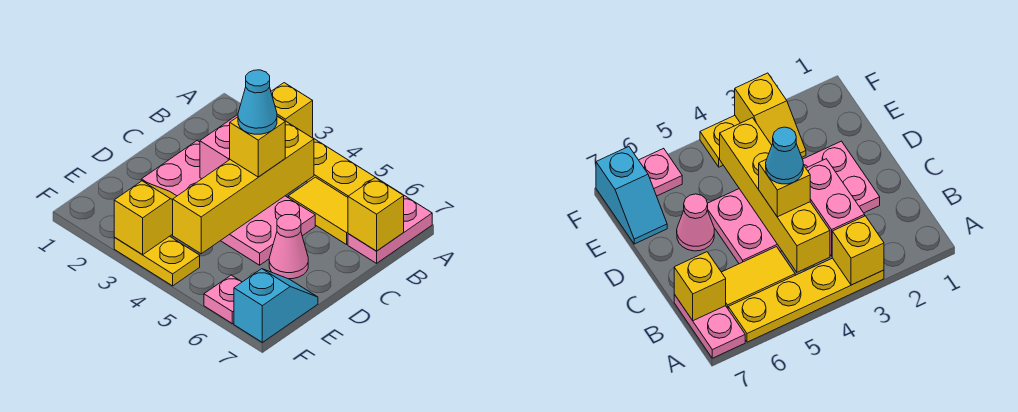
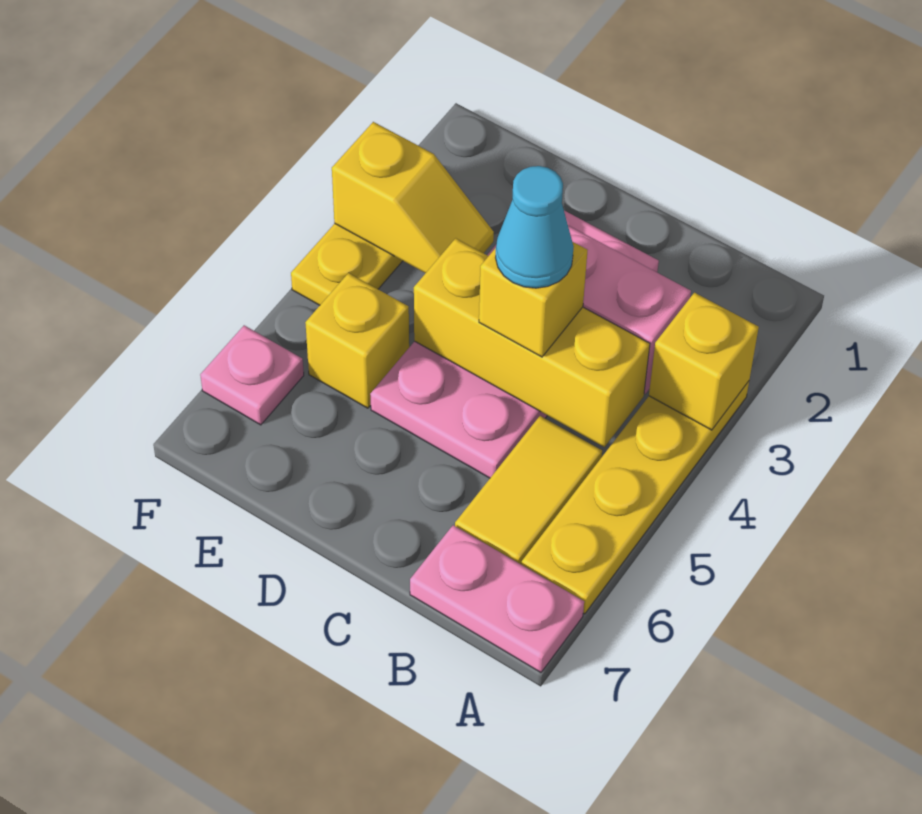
yellow 1x4 brick [173,121,314,254] -> yellow 1x3 brick [414,238,650,447]
yellow 1x1 brick [348,178,404,251] -> yellow 1x1 brick moved to [305,273,409,408]
pink 1x1 cone [269,215,308,279] -> none
cyan 1x2 slope [234,269,318,342] -> none

